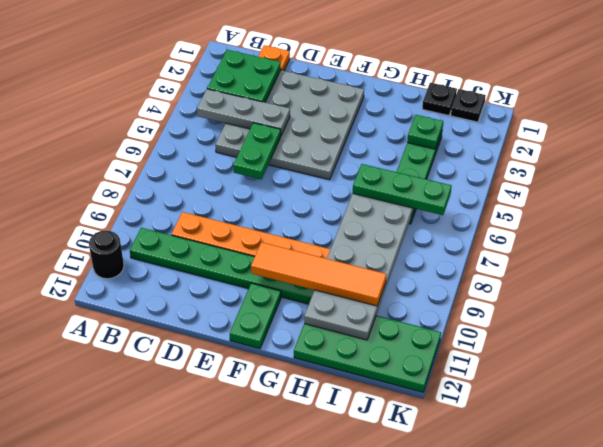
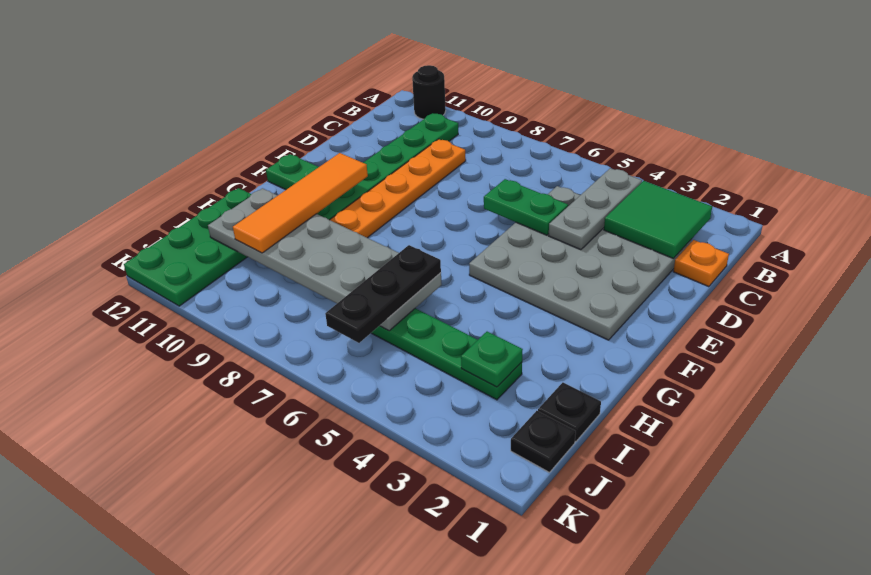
green 2x2 plate [207,50,281,102] -> green 2x2 tile [604,181,712,258]
green 1x3 plate [353,164,452,215] -> black 1x3 plate [325,245,441,343]

